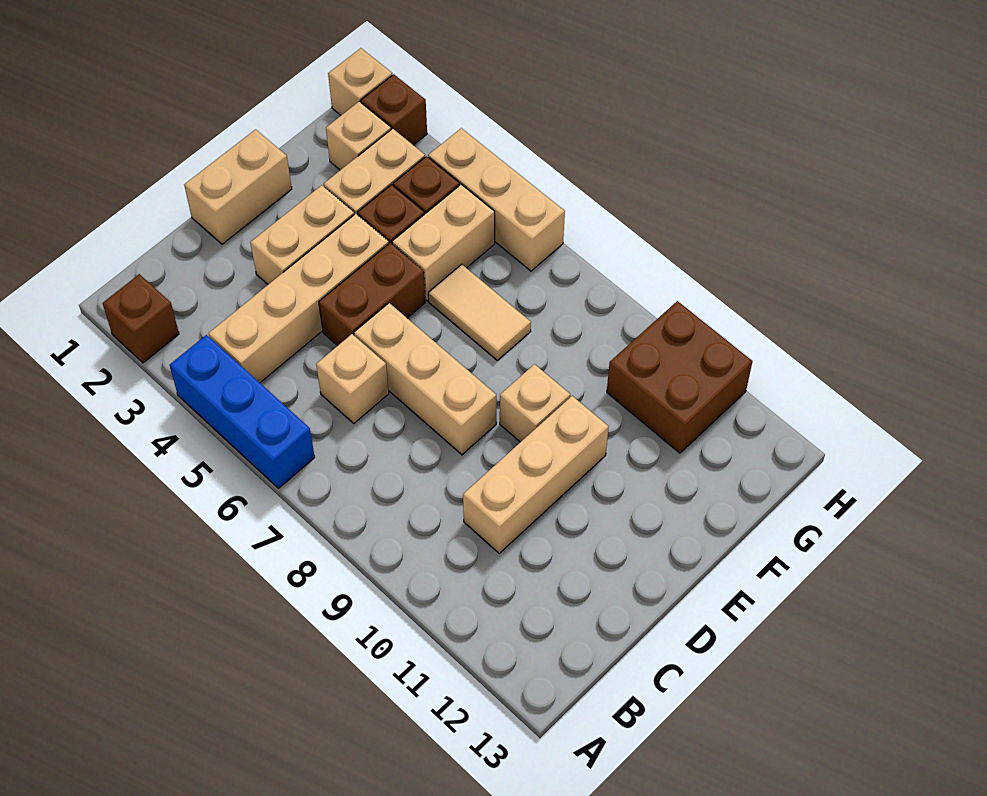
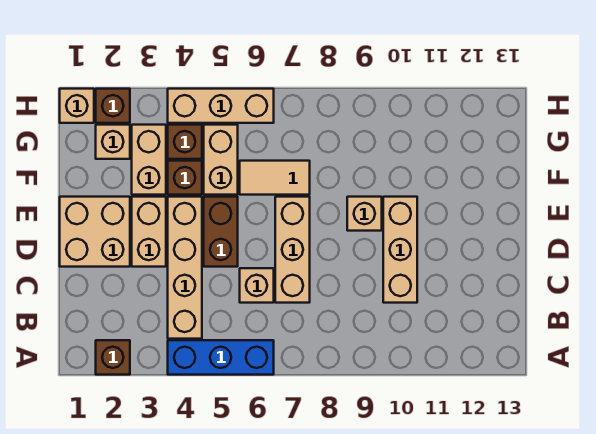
tan 1x2 brick [184,129,292,244] -> tan 2x2 brick [60,197,130,267]
tan 1x3 brick [354,303,496,455] -> tan 1x3 brick turned to [275,197,310,303]
brown 2x2 brick [607,301,753,453] -> none

